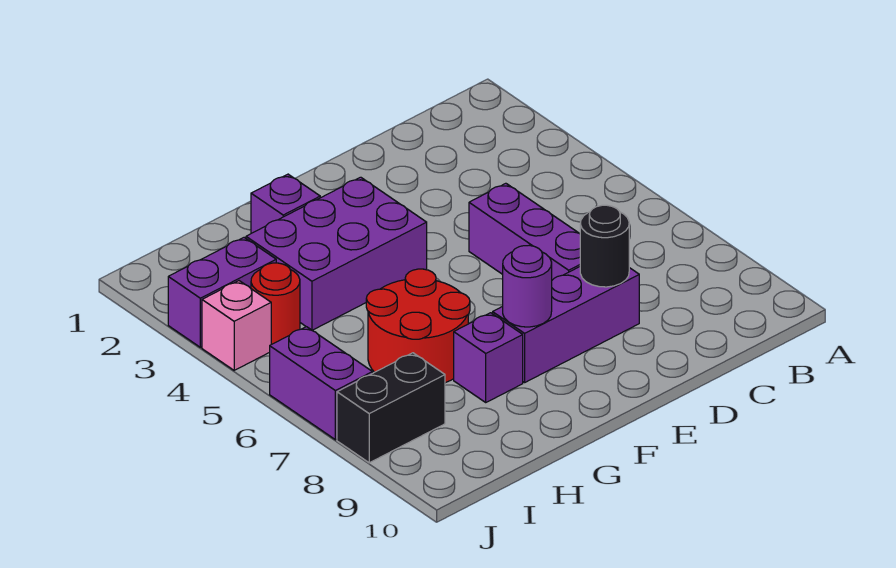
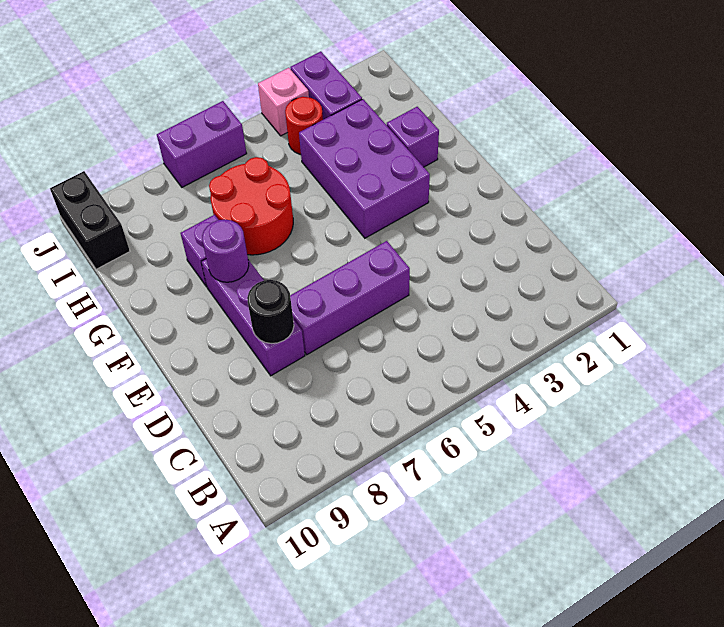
black 1x2 brick [337,353,445,463] -> black 1x2 brick moved to [50,171,130,269]

